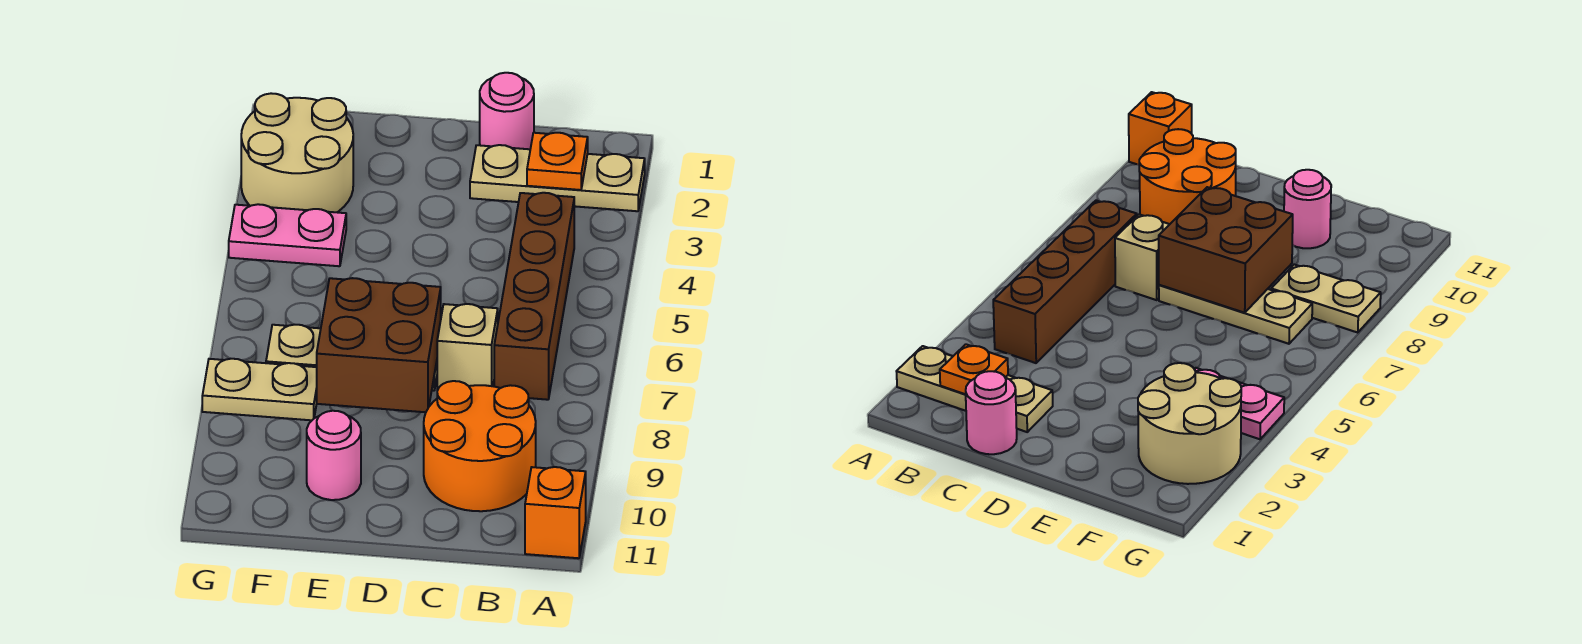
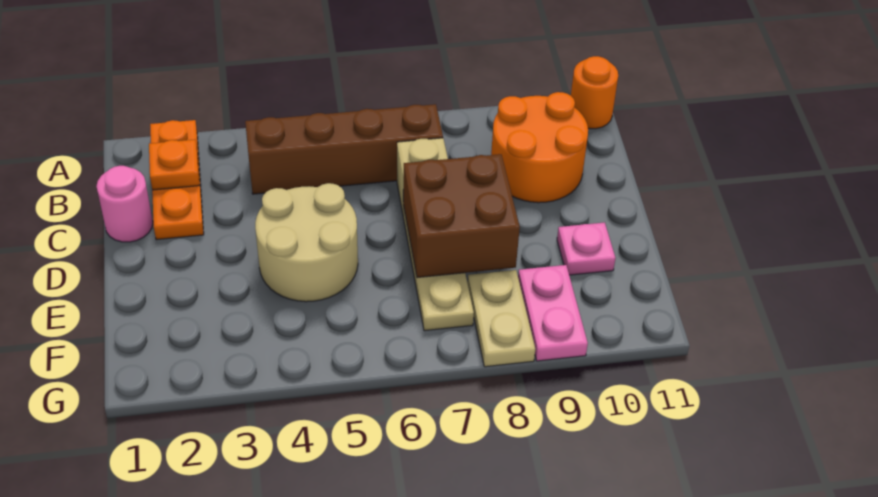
tan 1x3 plate [470,145,645,211] -> orange 1x3 plate [150,120,204,240]
orange 1x1 brick [525,467,586,558] -> orange 1x1 round brick [571,56,618,129]
pink 1x1 round brick [307,411,361,500] -> pink 1x1 plate [557,222,616,275]
tan 2x2 round brick [241,93,353,212] -> tan 2x2 round brick moved to [255,183,358,302]
pink 1x2 plate [229,204,346,266] -> pink 1x2 plate moved to [518,265,588,361]

